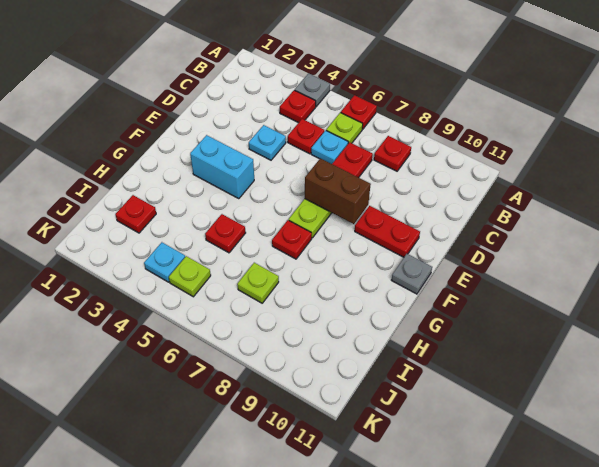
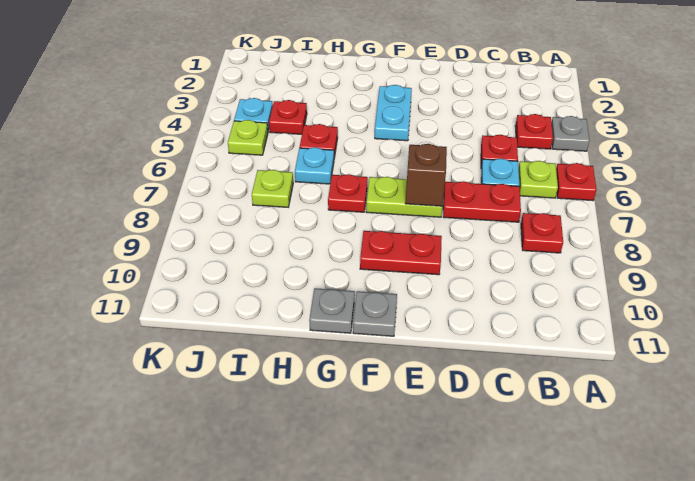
cyan 1x1 plate [249,125,286,160] -> cyan 1x1 plate moved to [295,147,334,184]
brown 1x2 brick [305,158,371,224] -> brown 1x1 brick [405,144,447,206]
red 1x2 plate [355,206,420,257] -> red 1x2 plate turned to [360,231,442,275]
cyan 1x2 brick [190,135,254,199] -> cyan 1x2 plate [375,85,412,141]
none -> grey 1x1 plate [309,288,355,333]
red 1x1 plate [115,195,156,233] -> red 1x1 plate moved to [269,100,307,134]

